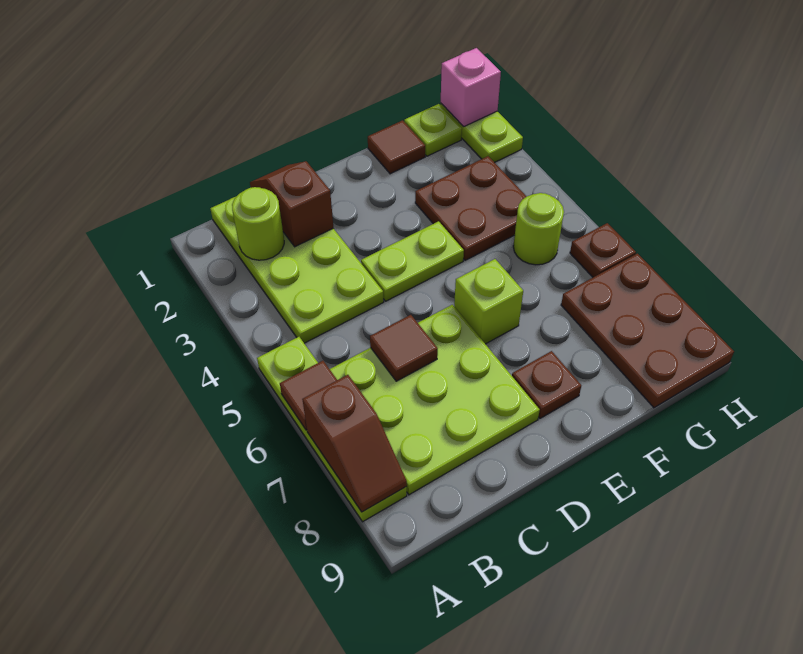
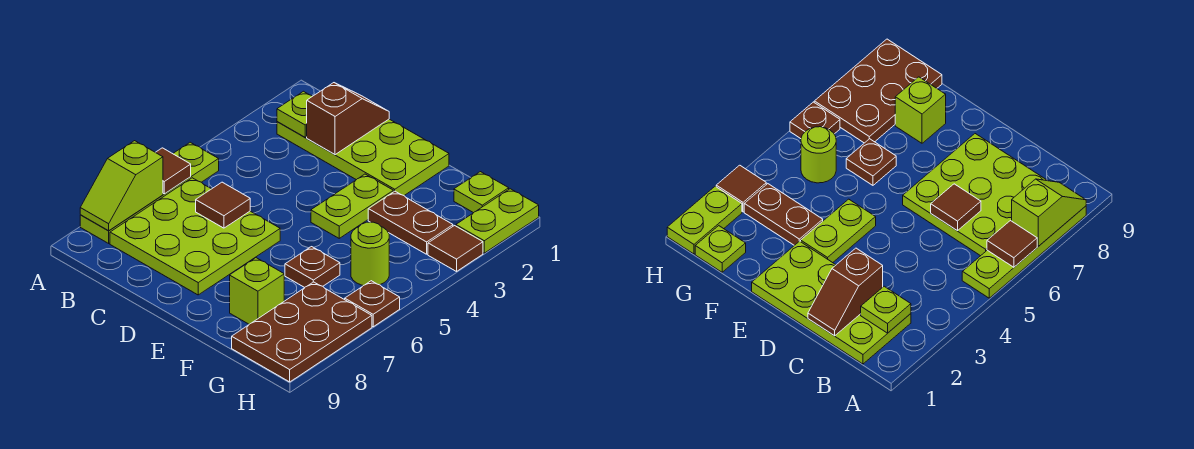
brown 1x2 slope [302,375,407,512] -> lime 1x2 slope [80,141,163,231]
lime 2x4 plate [210,197,384,343] -> lime 2x4 plate turned to [277,119,449,195]
lime 1x1 round brick [232,187,284,260] -> lime 1x1 plate [277,91,312,137]
lime 1x2 plate [361,221,464,301] -> lime 1x2 plate turned to [311,174,393,238]
lime 1x1 brick [454,259,523,344] -> lime 1x1 brick moved to [230,258,284,324]
brown 1x1 plate [512,351,581,418] -> brown 1x1 plate moved to [285,247,340,287]
brown 1x1 tile [368,120,425,174] -> brown 1x1 tile moved to [428,226,483,272]
brown 2x2 plate [415,156,527,260] -> brown 1x2 plate [368,191,453,254]
pink 1x1 brick [441,48,501,127] -> none

